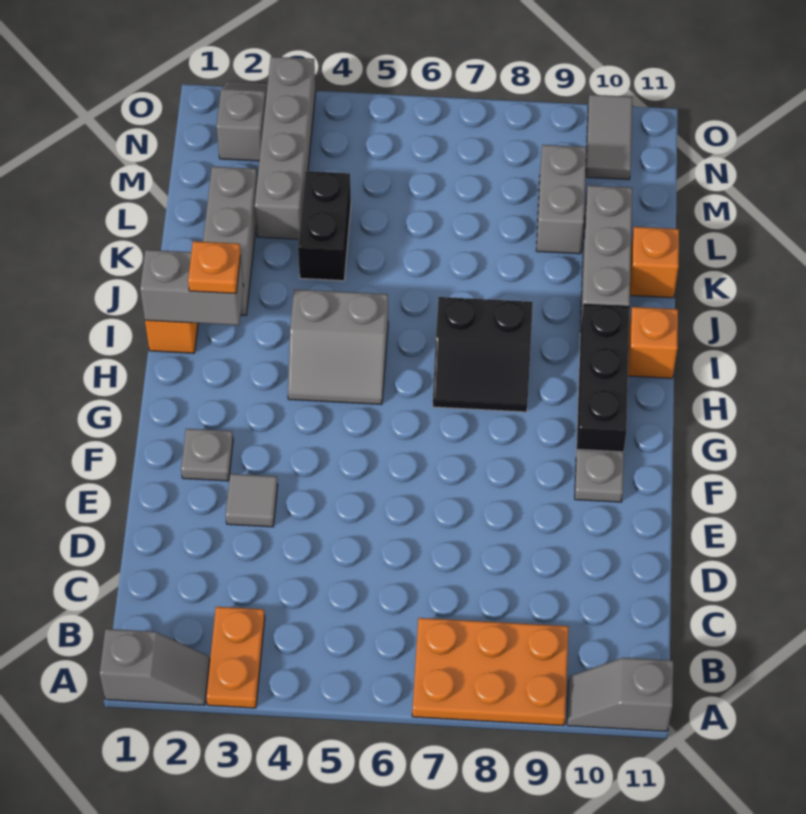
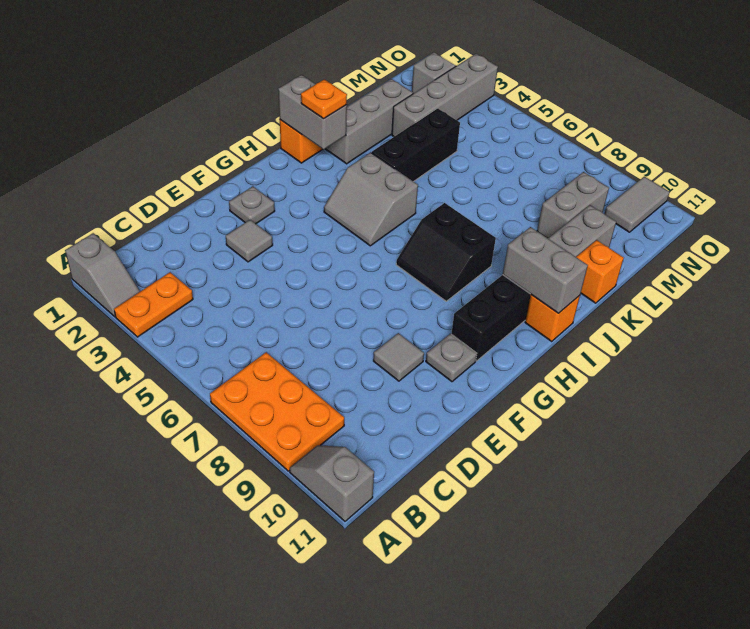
none -> grey 1x1 tile [373,333,424,381]
none -> grey 1x2 brick [503,227,588,313]
black 1x2 brick [298,171,351,281] -> black 1x3 brick [372,108,460,182]

